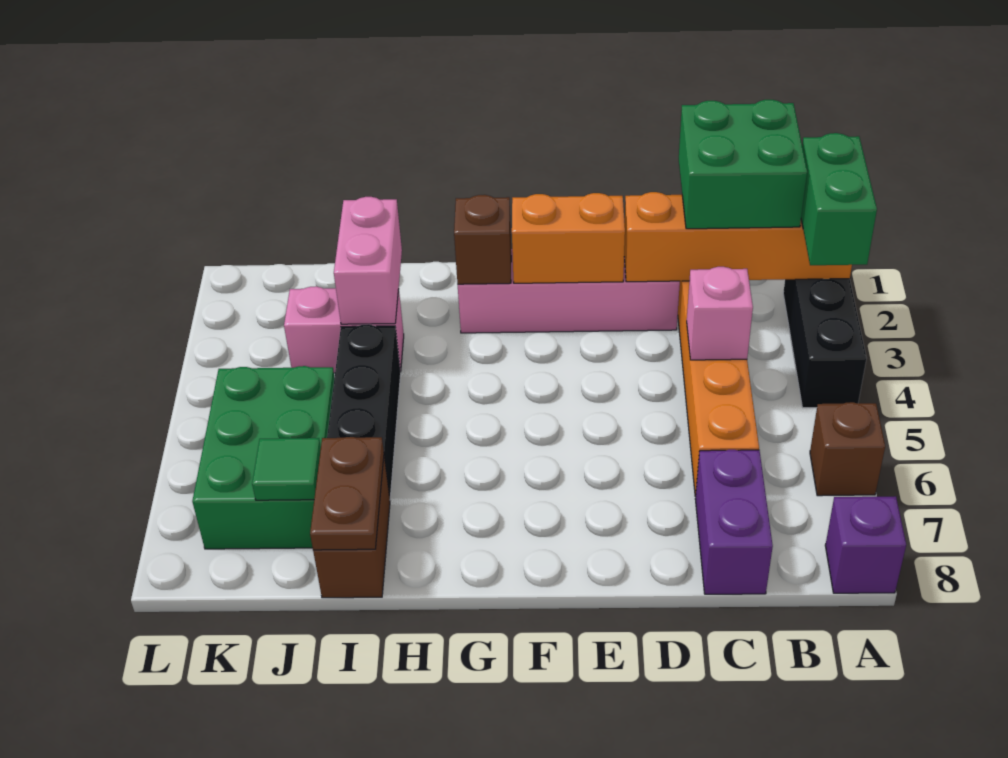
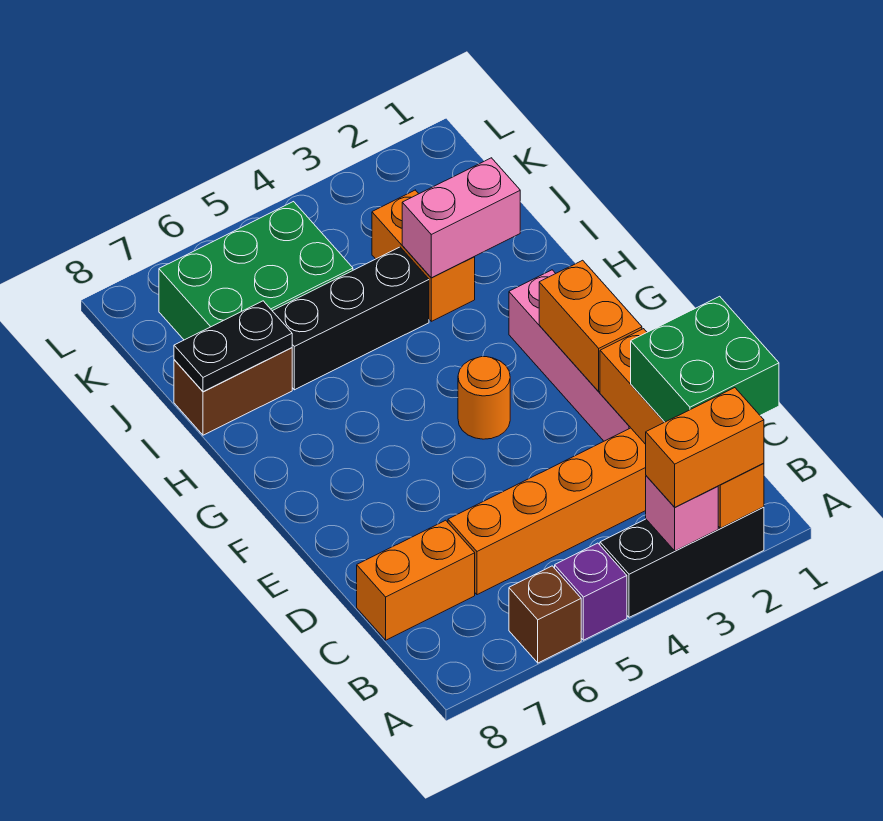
green 1x2 brick [801,133,877,265] -> orange 1x2 brick [646,388,764,507]
purple 1x1 brick [825,496,906,593] -> purple 1x1 brick moved to [555,543,627,640]
pink 1x1 brick [687,267,753,360] -> pink 1x1 brick moved to [646,476,718,551]
purple 1x2 brick [695,450,773,594] -> orange 1x2 brick [357,520,475,640]
none -> orange 1x1 round brick [458,357,510,439]
brown 1x1 brick [454,195,511,284] -> none
pink 1x2 brick [284,286,404,373] -> orange 1x2 brick [372,190,475,321]
brown 1x2 plate [310,437,384,550] -> black 1x2 plate [174,301,292,392]
green 1x1 tile [252,438,321,500] -> none

